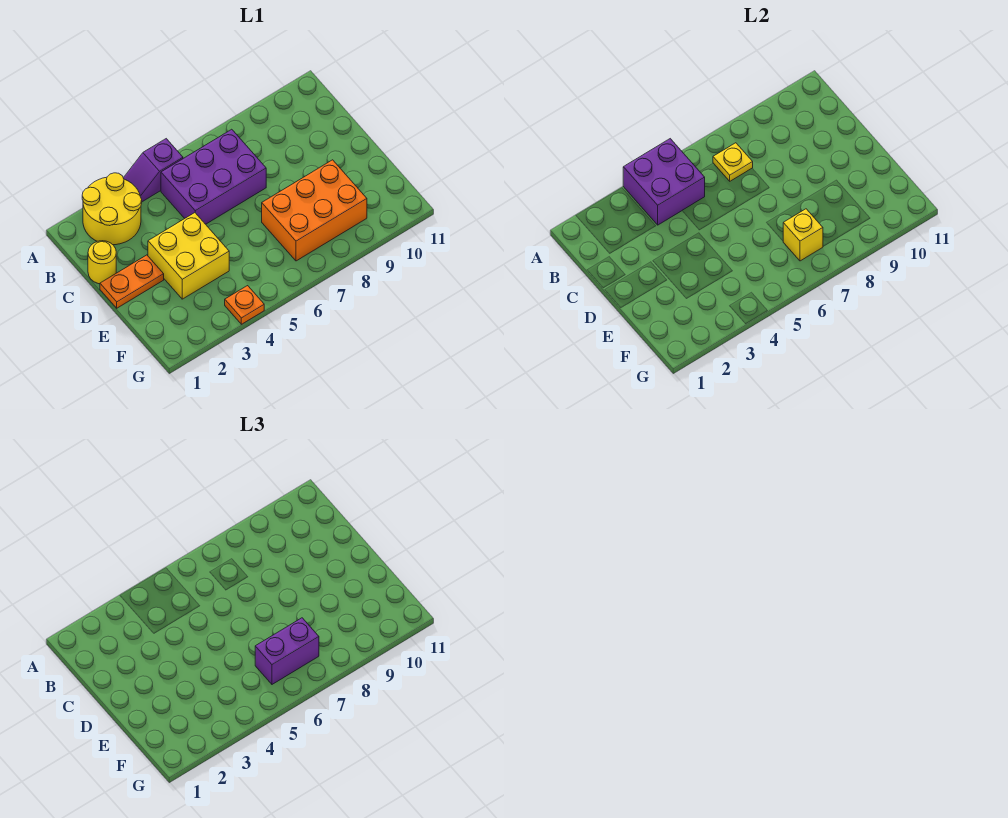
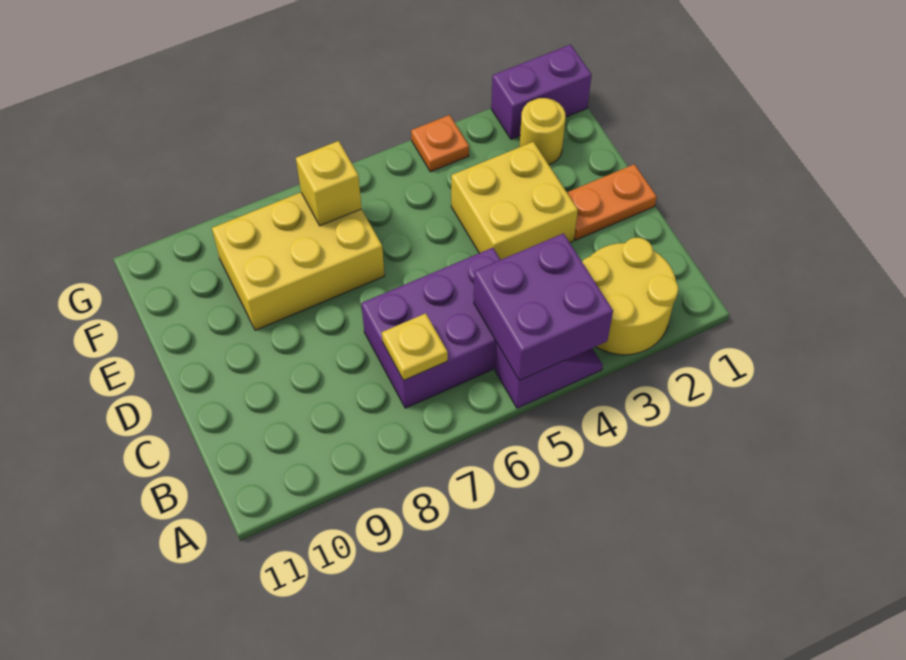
yellow 1x1 round brick [88,241,116,284] -> yellow 1x1 round brick moved to [520,98,566,165]
orange 2x3 brick [262,160,367,261] -> yellow 2x3 brick [212,192,385,330]
purple 1x2 brick [255,618,319,684] -> purple 1x2 brick moved to [491,45,592,139]

